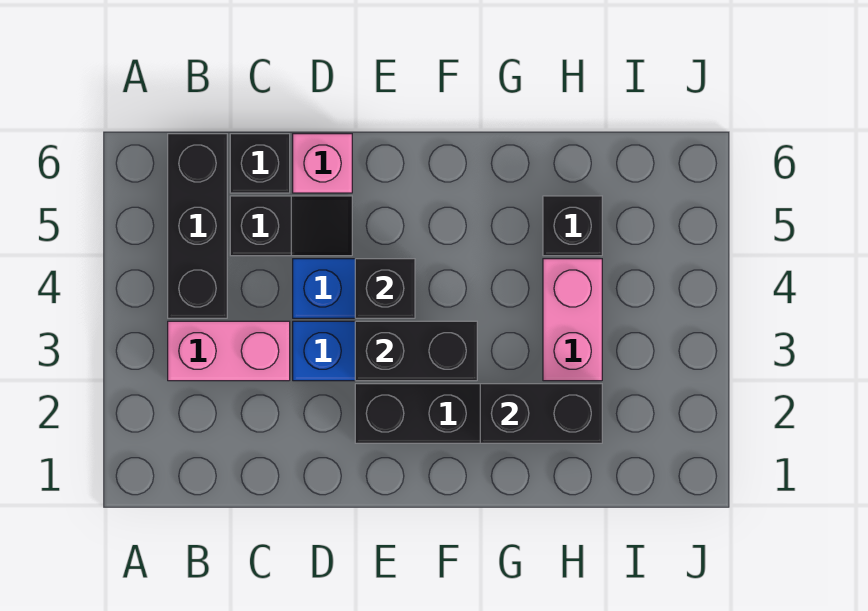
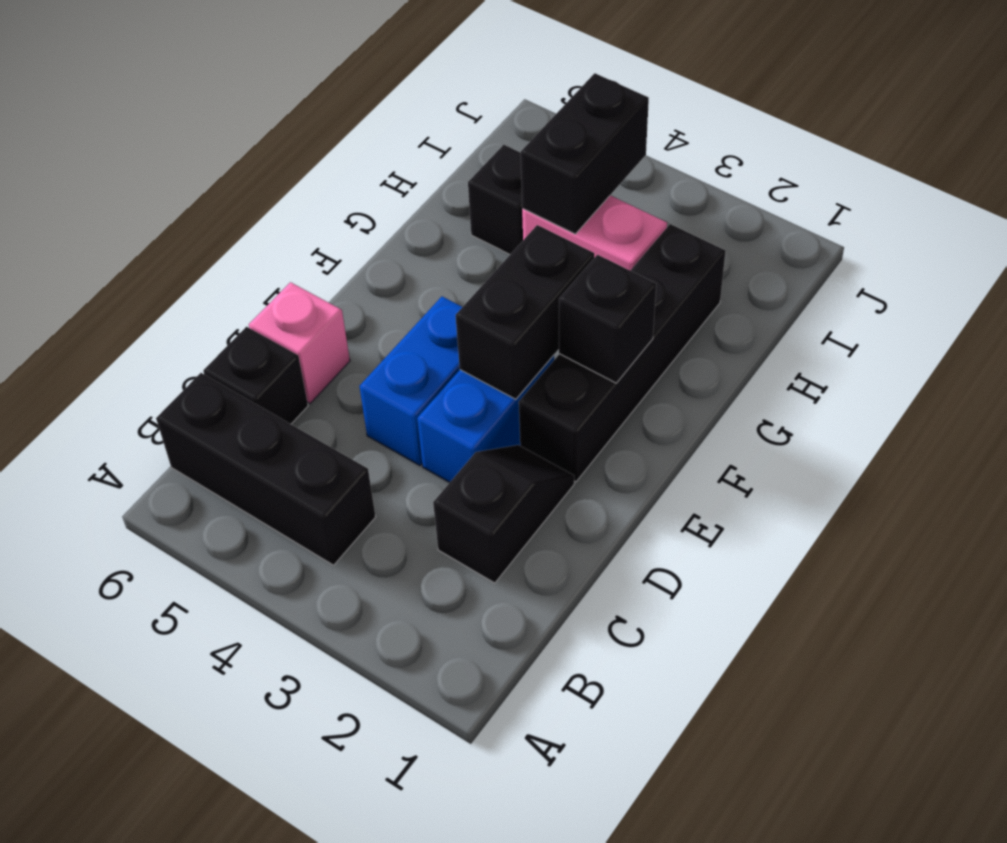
pink 1x2 brick [168,321,290,381] -> none
black 1x2 slope [230,196,352,256] -> black 1x2 slope moved to [433,445,574,583]
black 1x1 brick [355,259,415,318] -> black 1x1 brick moved to [559,255,656,383]
black 1x2 brick [480,384,602,443] -> black 1x2 brick moved to [521,73,649,234]

